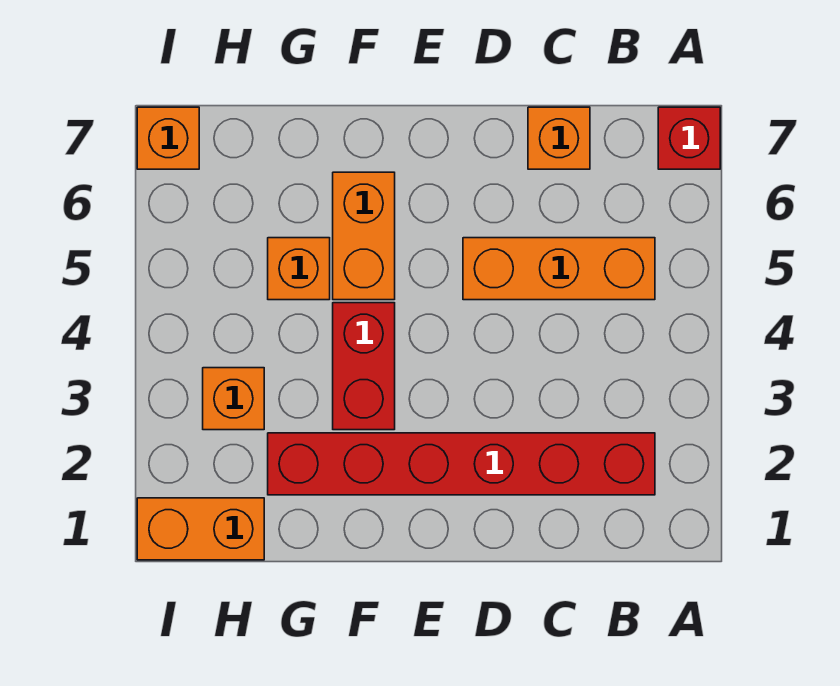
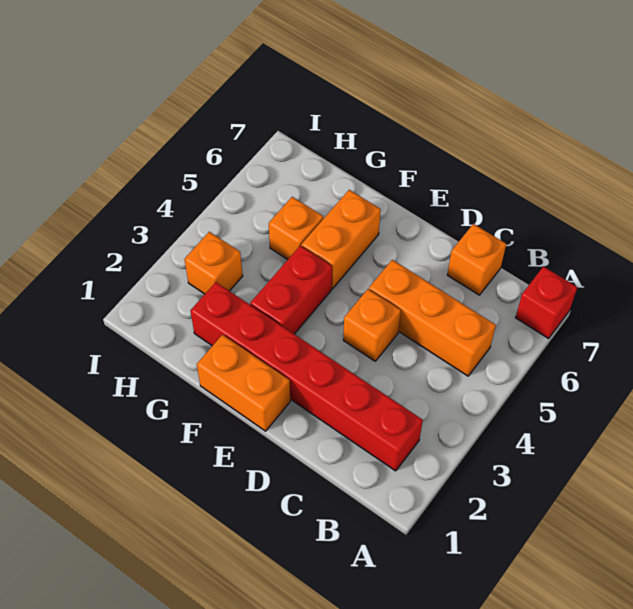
orange 1x2 brick [137,498,264,560] -> orange 1x2 brick moved to [197,335,290,431]
orange 1x1 brick [137,107,199,169] -> orange 1x1 brick moved to [343,289,401,361]

